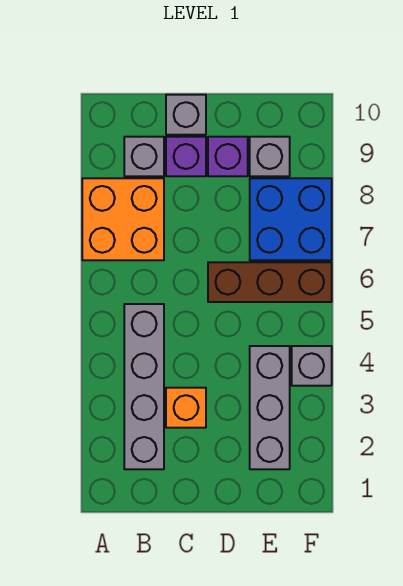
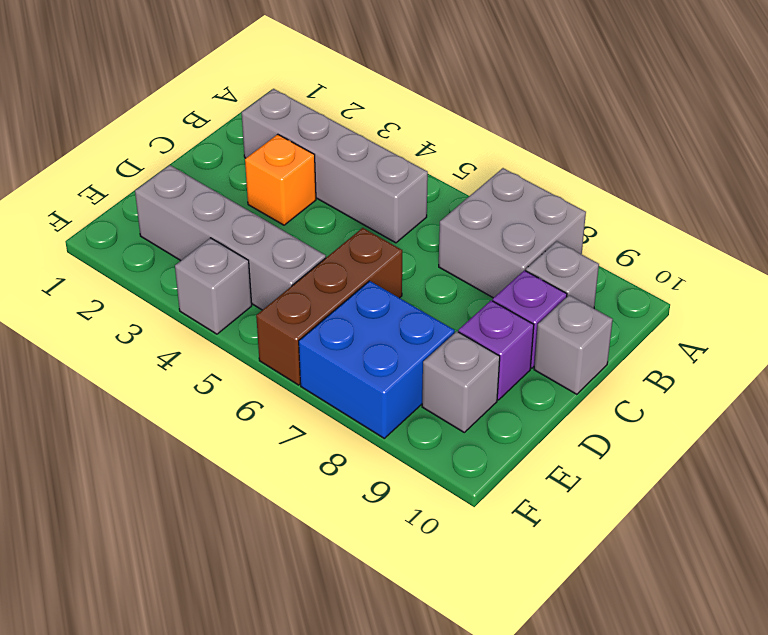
orange 2x2 brick [82,178,164,260] -> grey 2x2 brick [439,168,586,298]
grey 1x3 brick [250,346,290,469] -> grey 1x4 brick [135,165,326,310]

